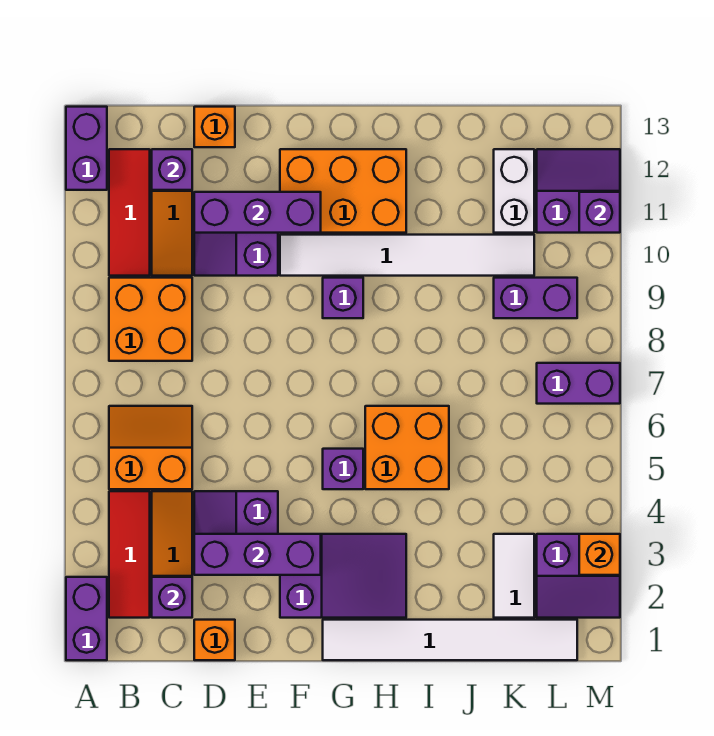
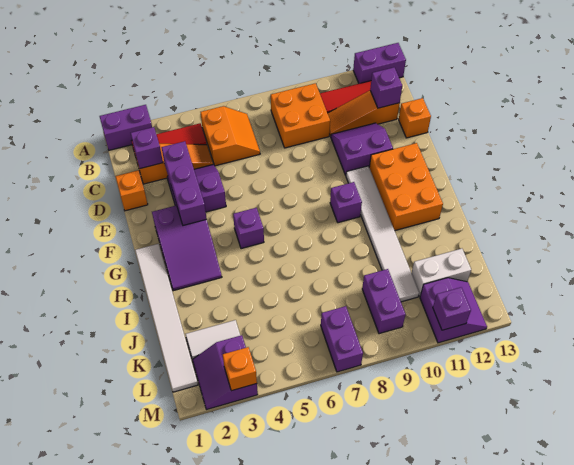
purple 1x3 brick [194,192,321,233] -> none
orange 2x2 brick [365,406,449,489] -> none

